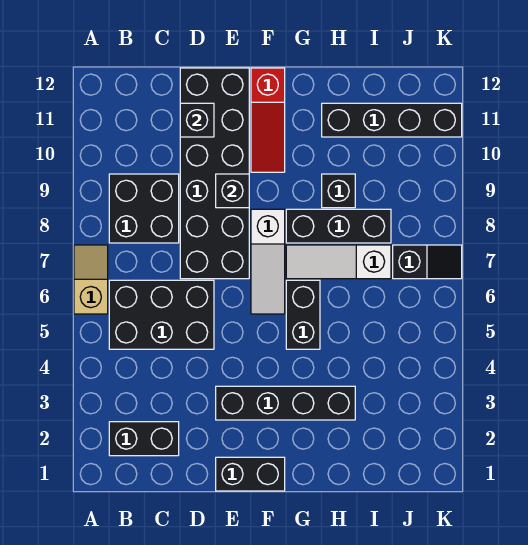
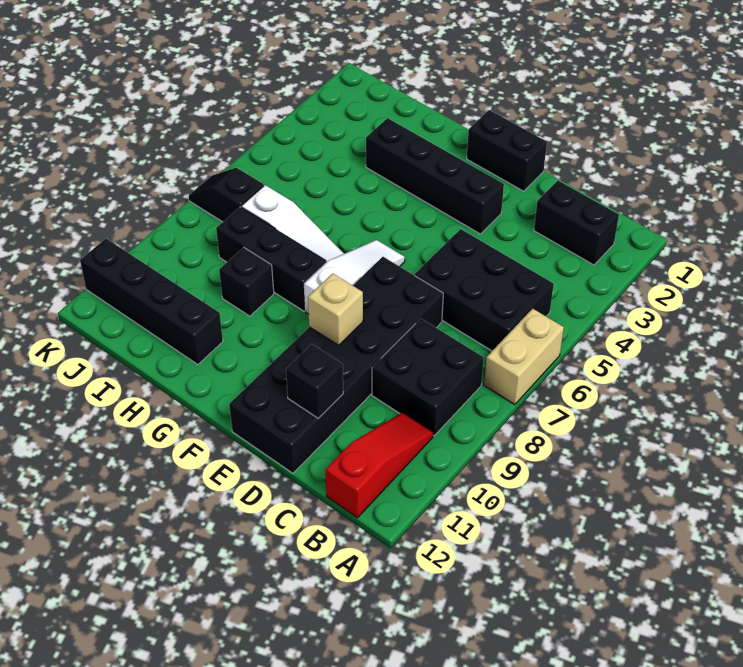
tan 1x2 slope [74,245,108,314] -> tan 1x2 brick [484,309,564,405]
black 1x1 brick [216,174,249,208] -> tan 1x1 brick [308,273,363,345]
red 1x3 slope [251,68,285,172] -> red 1x3 slope moved to [325,412,433,518]
black 1x2 brick [286,280,320,349] -> none

